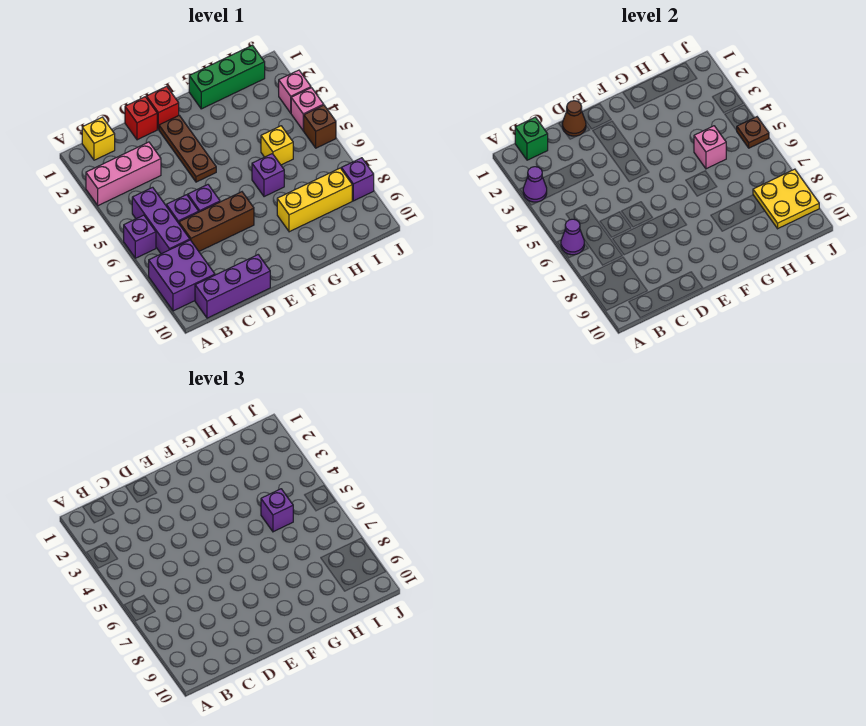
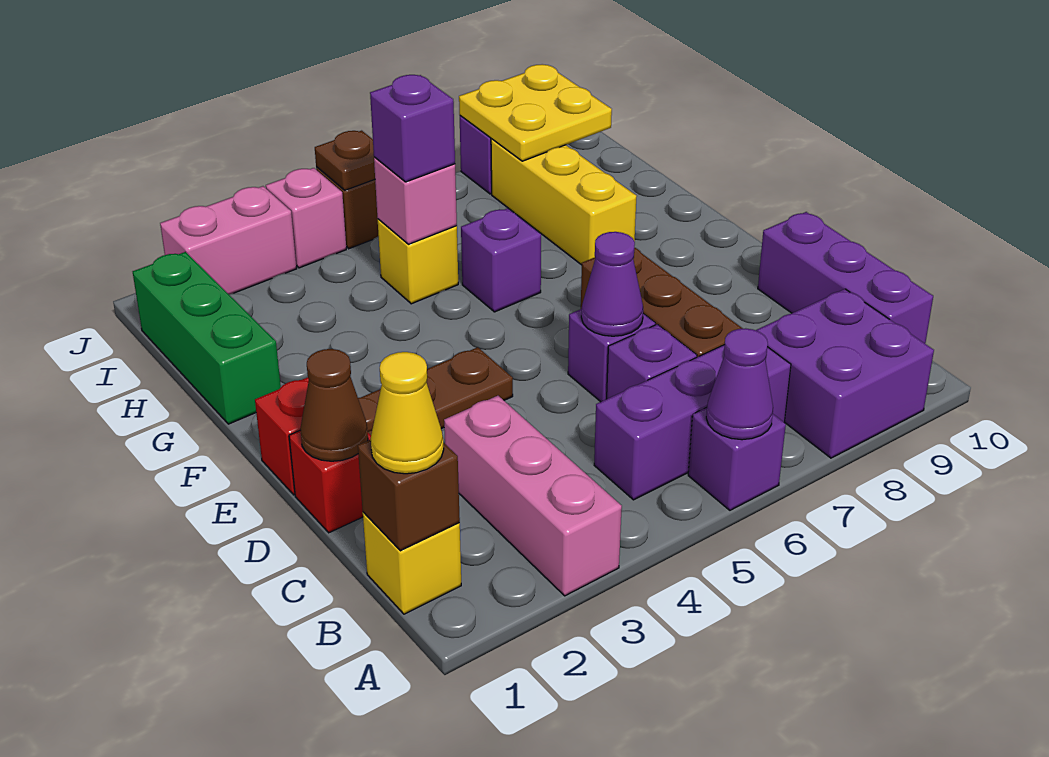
purple 1x1 cone [523,167,547,202] -> purple 1x1 cone moved to [581,232,643,336]
green 1x1 brick [515,117,548,160] -> brown 1x1 brick [358,440,460,551]
none -> yellow 1x1 cone [371,352,444,474]
pink 1x1 brick [279,70,311,113] -> pink 1x2 brick [160,186,297,294]

